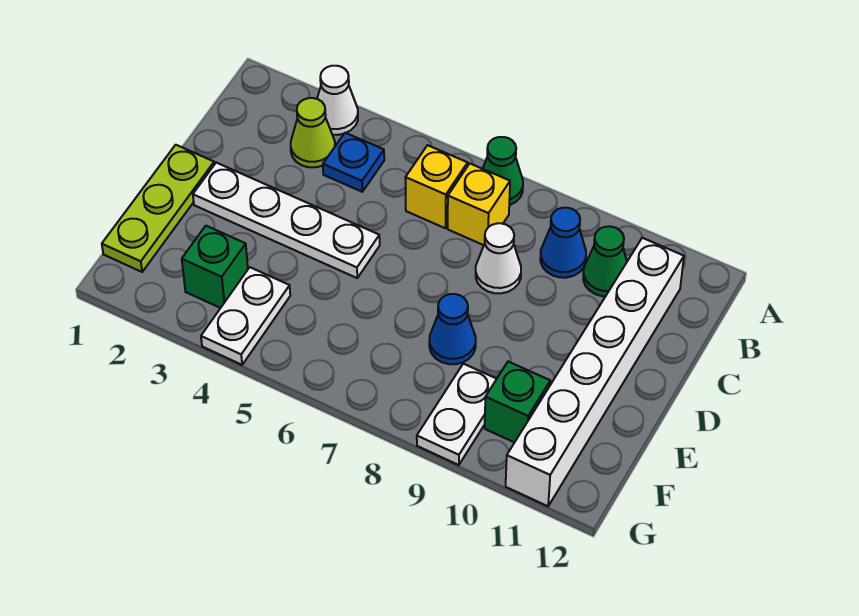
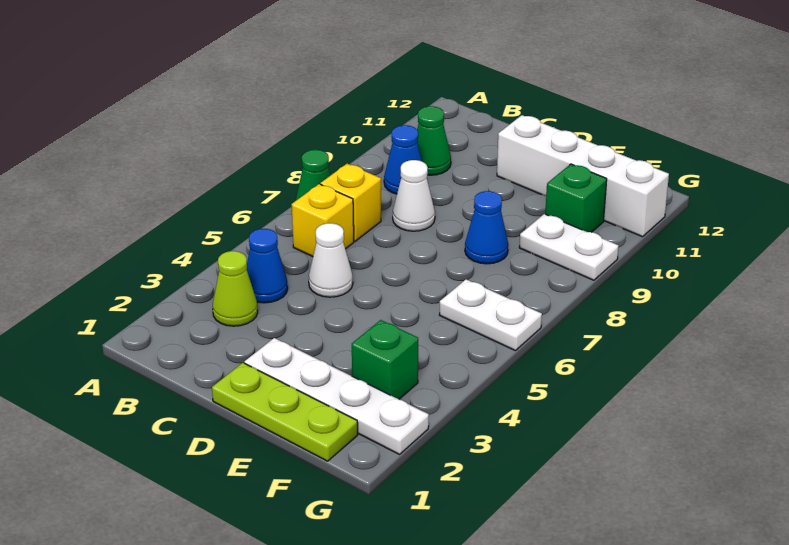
white 1x1 cone [317,66,358,135] -> white 1x1 cone moved to [309,223,353,297]
blue 1x1 plate [323,133,384,192] -> blue 1x1 cone [247,229,288,303]
white 1x6 brick [506,238,684,506] -> white 1x4 brick [497,115,669,237]
white 1x4 plate [193,163,380,278] -> white 1x4 plate turned to [244,338,429,454]
white 1x2 plate [201,267,290,365] -> white 1x2 plate moved to [440,279,542,351]

